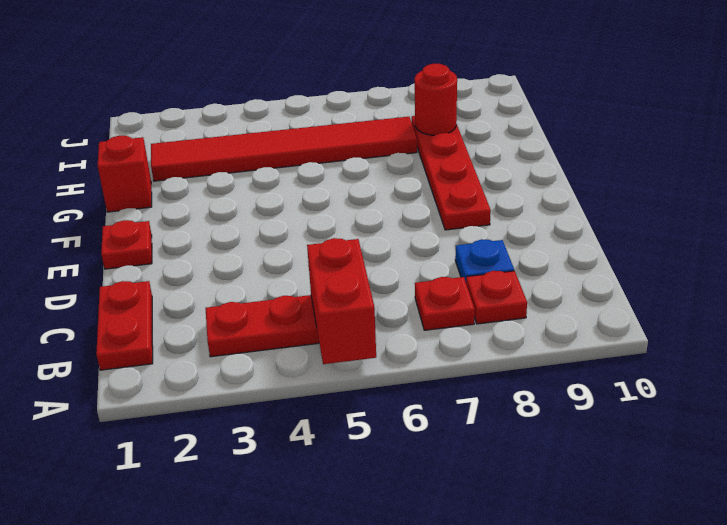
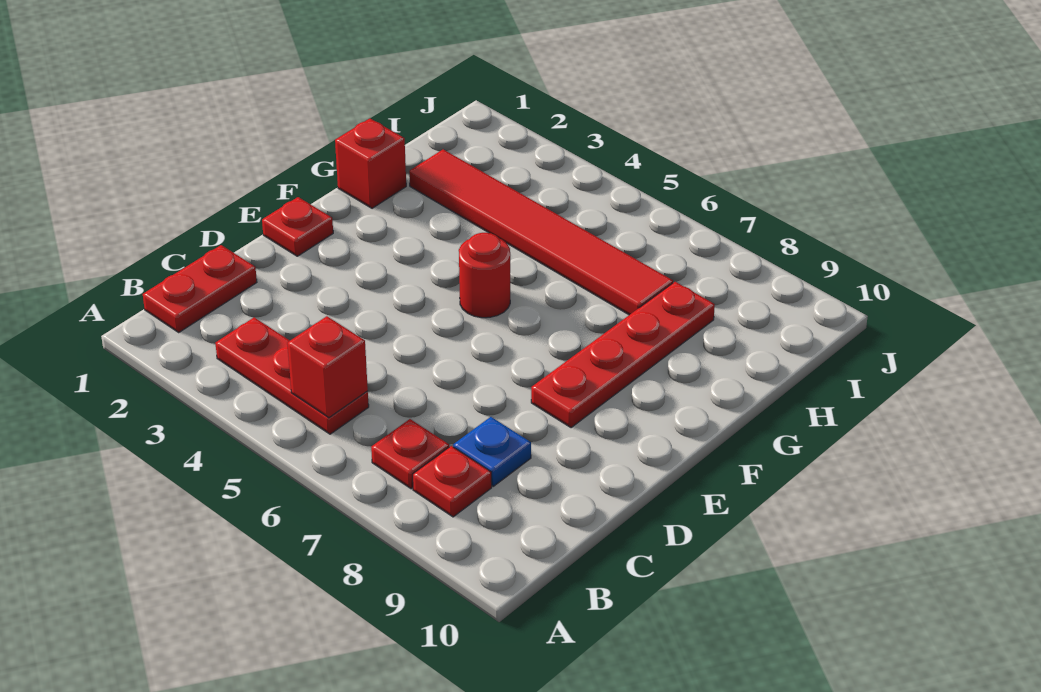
red 1x2 brick [307,238,376,364] -> red 1x1 brick [287,316,368,418]
red 1x1 round brick [415,64,457,135] -> red 1x1 round brick moved to [459,233,510,318]

